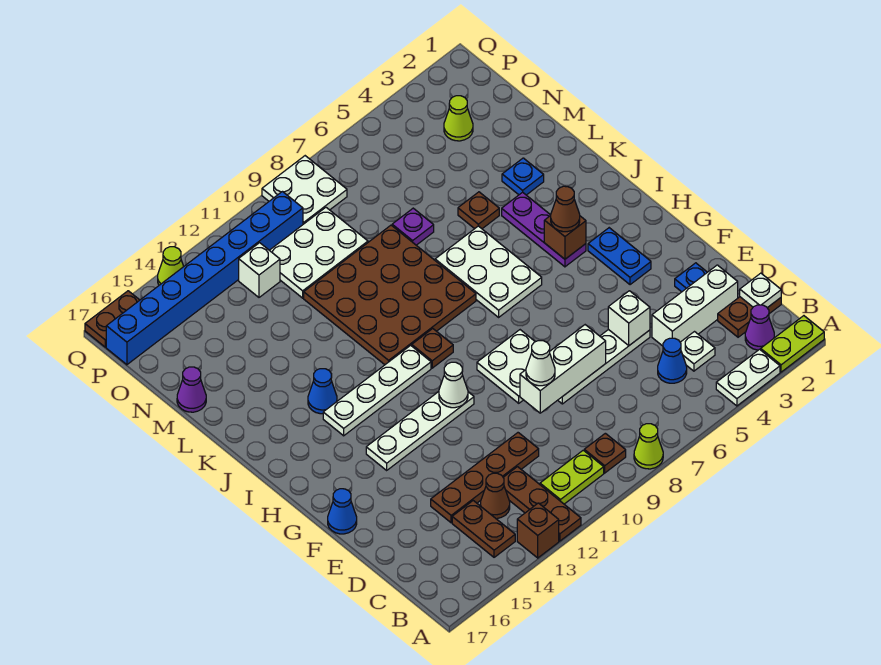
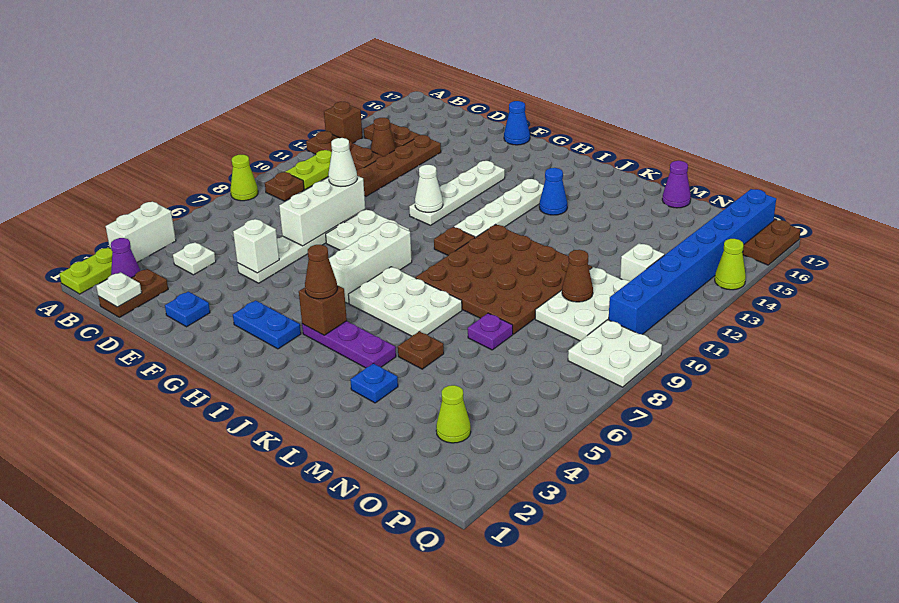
white 1x2 plate [716,349,780,406] -> white 1x2 brick [106,202,176,262]
blue 1x1 cone [658,338,687,383] -> none
white 1x3 brick [652,265,738,346] -> white 1x3 brick moved to [329,222,412,303]
none -> brown 1x1 cone [562,250,593,302]

